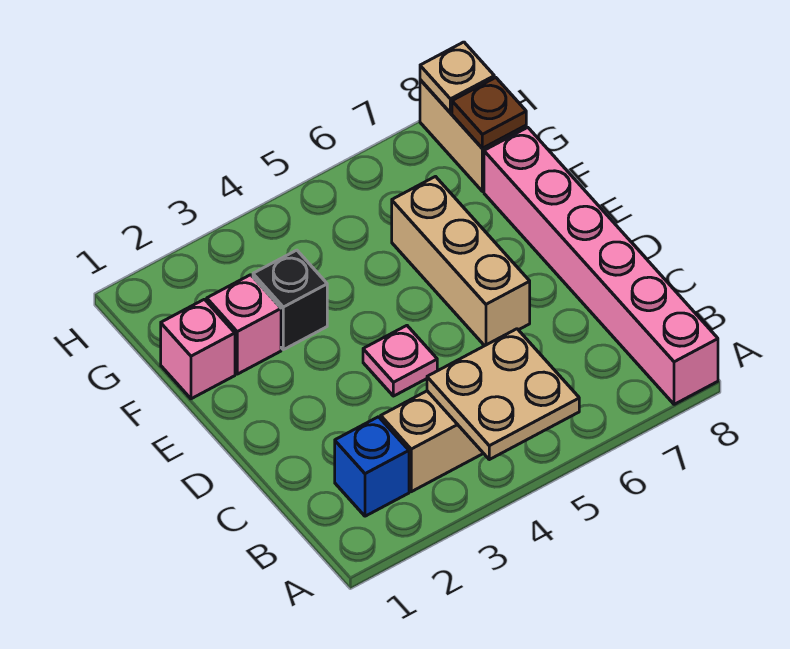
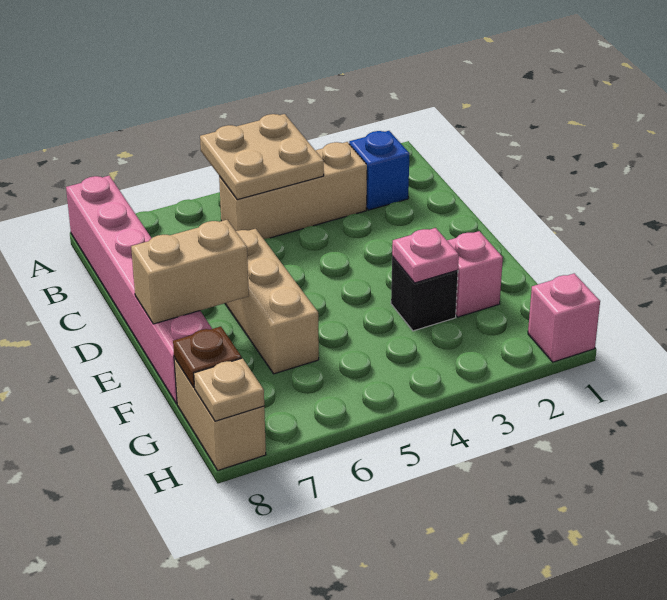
pink 1x1 plate [363,326,437,396] -> pink 1x1 plate moved to [392,228,459,283]
none -> tan 1x2 brick [131,220,249,324]
pink 1x1 brick [161,299,235,399] -> pink 1x1 brick moved to [528,273,600,362]

